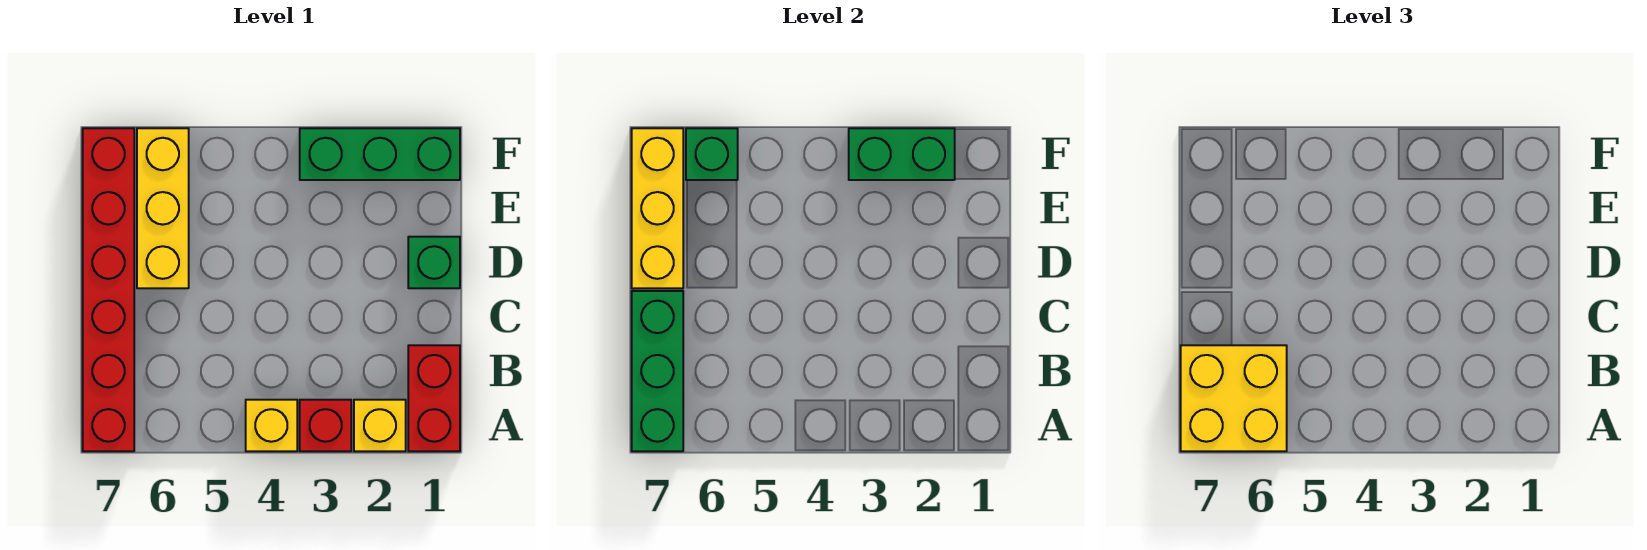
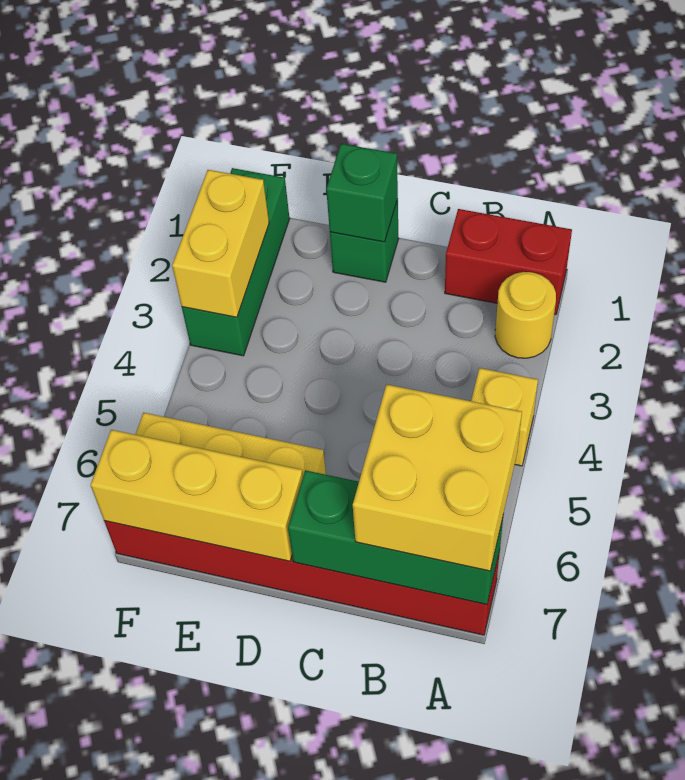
yellow 1x1 brick [354,400,406,451] -> yellow 1x1 round brick [495,272,556,358]
red 1x1 brick [300,400,351,451] -> none
green 1x2 brick [849,128,955,180] -> yellow 1x2 brick [172,170,269,317]
green 1x1 brick [686,128,738,180] -> green 1x1 brick moved to [326,144,398,242]

